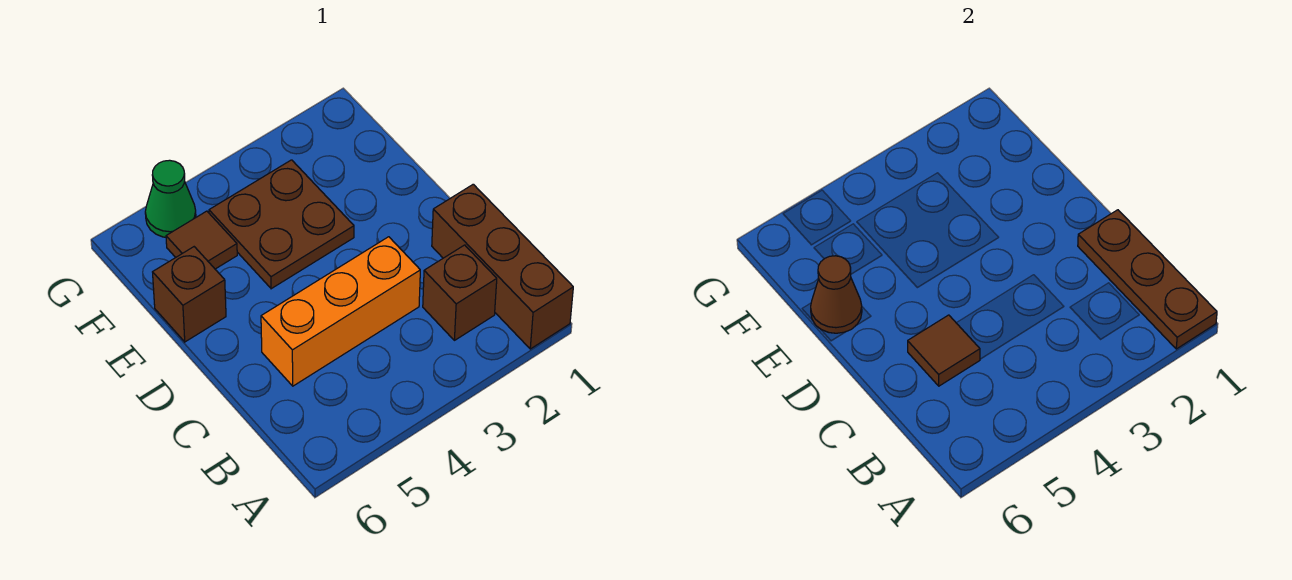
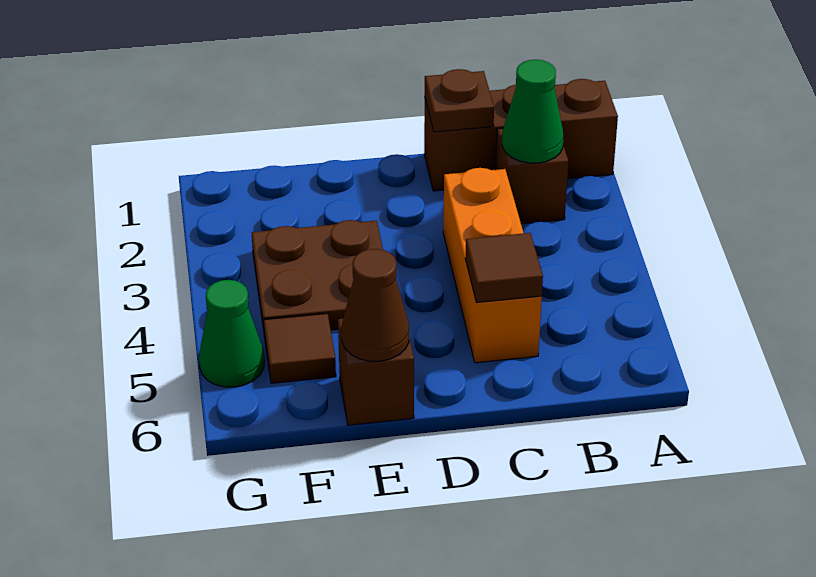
brown 1x3 plate [1078,210,1217,349] -> brown 1x1 plate [425,69,494,132]
none -> green 1x1 cone [502,60,563,163]

